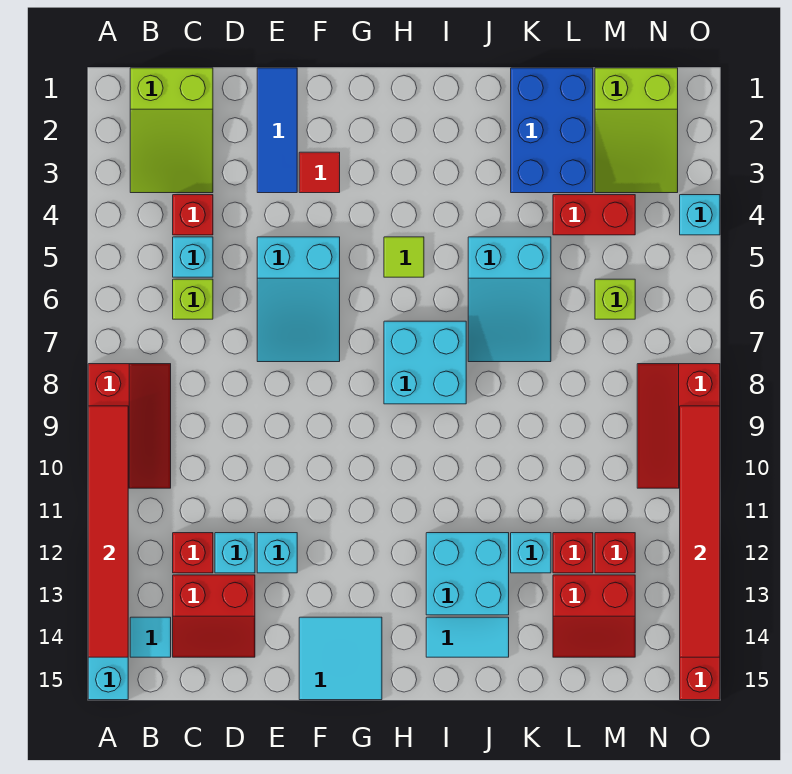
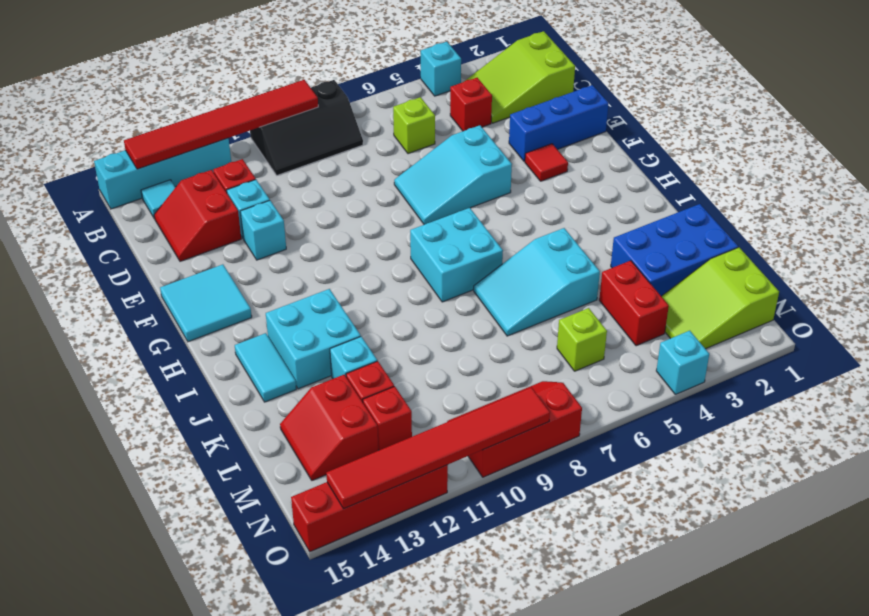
red 2x3 slope [88,364,171,488] -> black 2x3 slope [250,80,363,175]
cyan 1x1 brick [173,237,213,277] -> cyan 1x1 brick moved to [421,42,461,96]
blue 1x3 tile [257,68,297,193] -> blue 1x3 brick [509,85,609,161]
lime 1x1 tile [384,237,424,277] -> none

